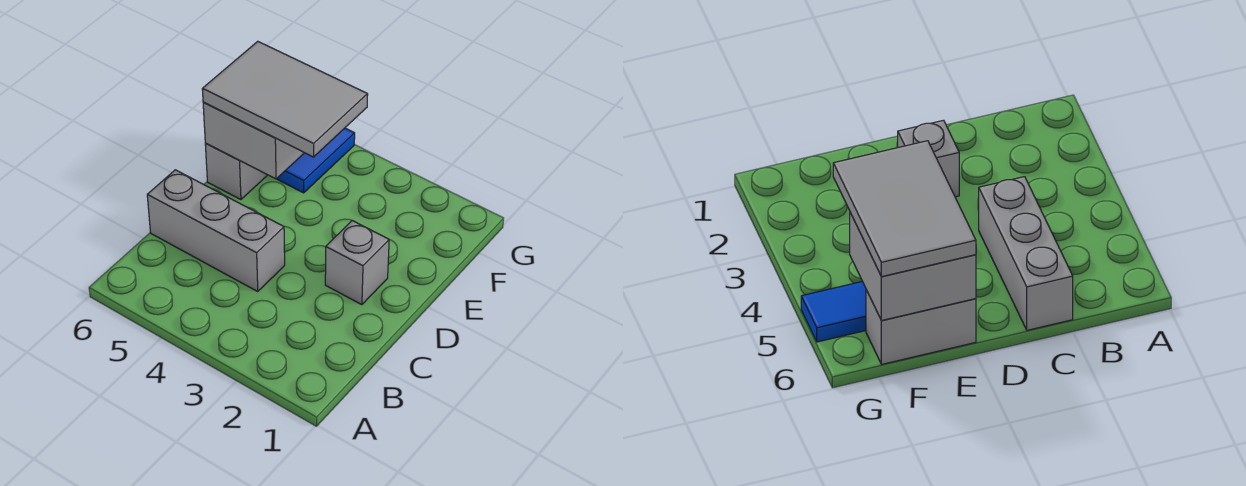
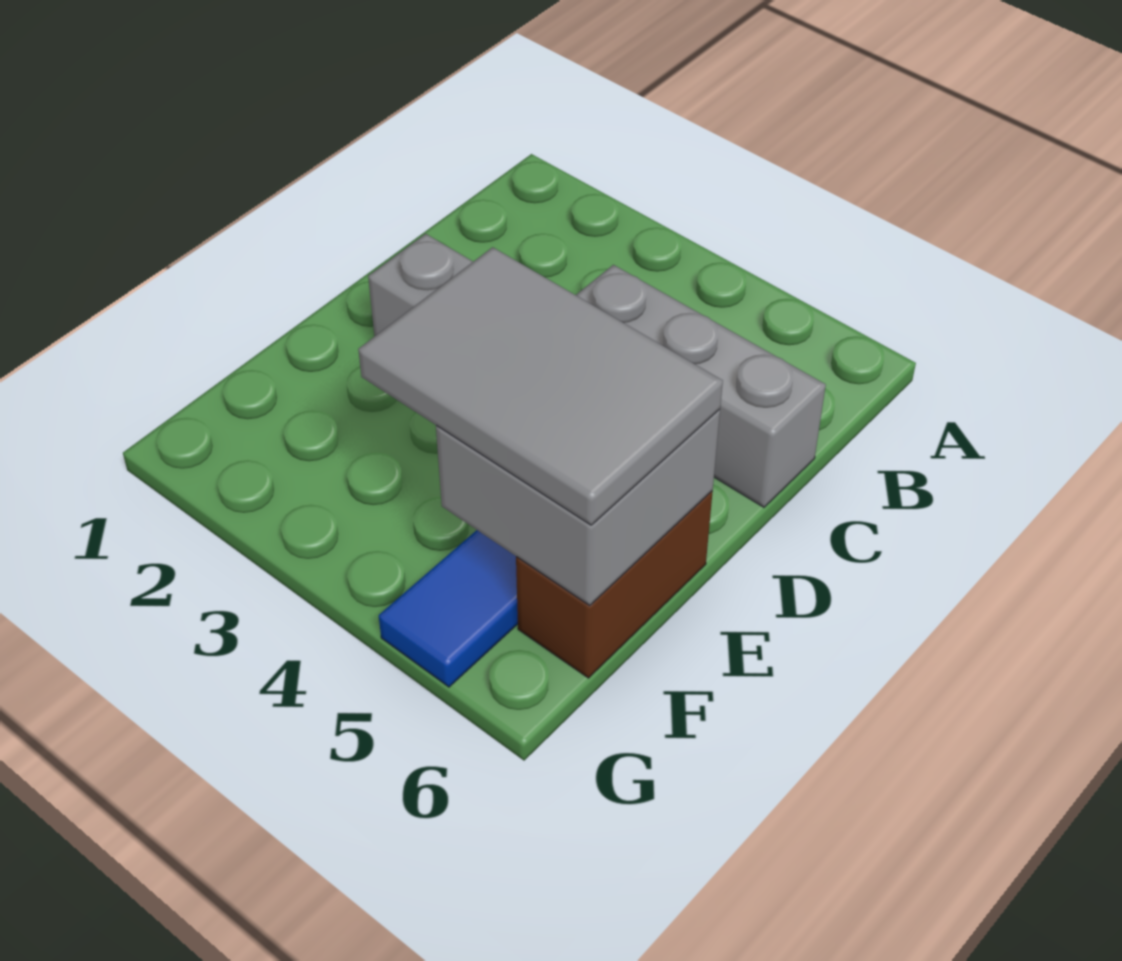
grey 1x2 brick [205,144,267,200] -> brown 1x2 brick [516,491,713,678]

